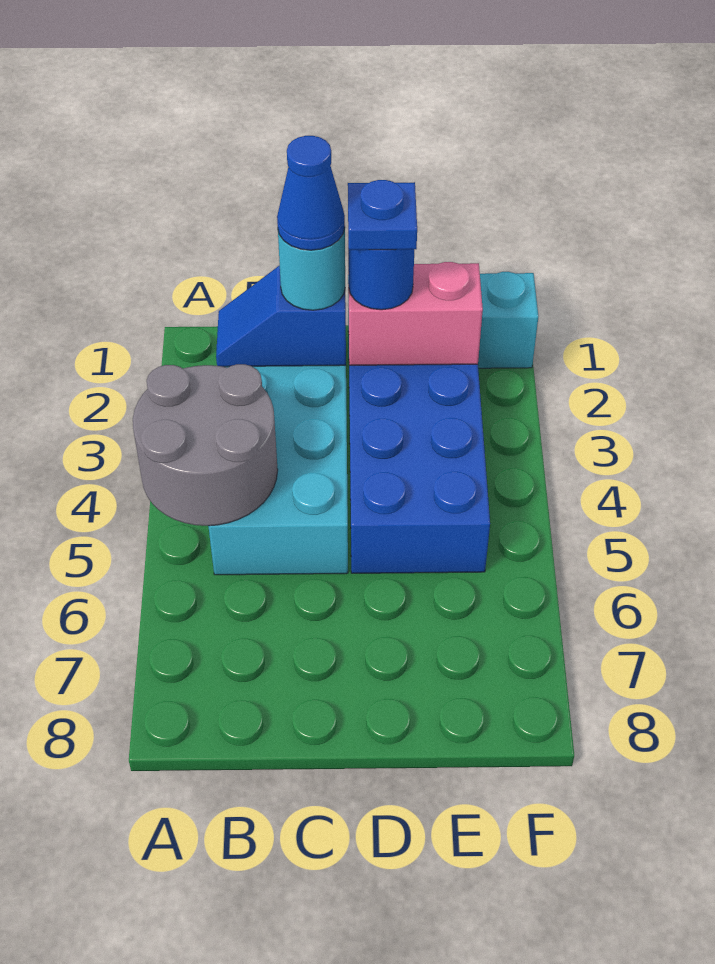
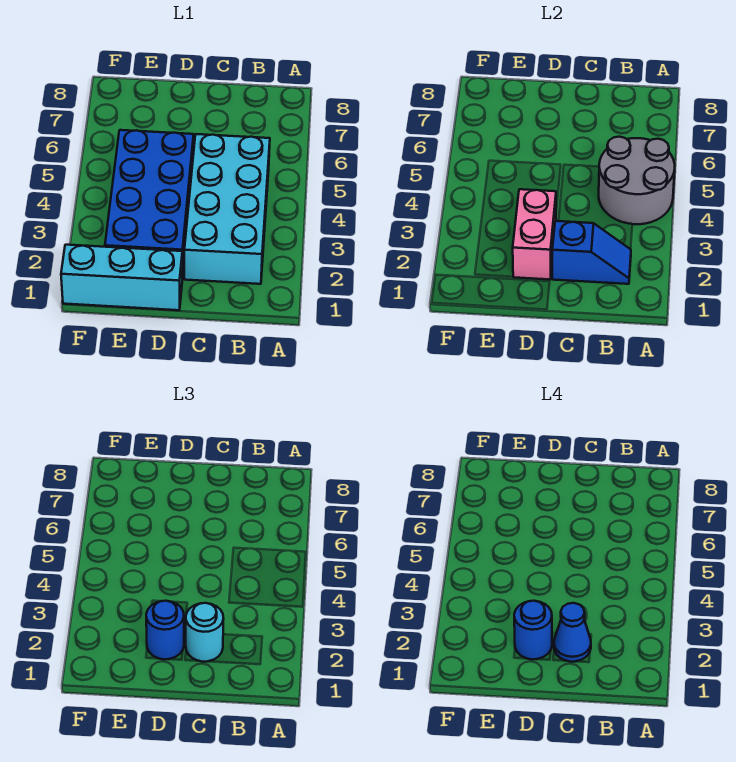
pink 1x2 brick [348,262,483,365] -> pink 1x2 brick turned to [513,189,556,280]
blue 1x1 plate [348,180,417,250] -> blue 1x1 round brick [514,601,552,659]

